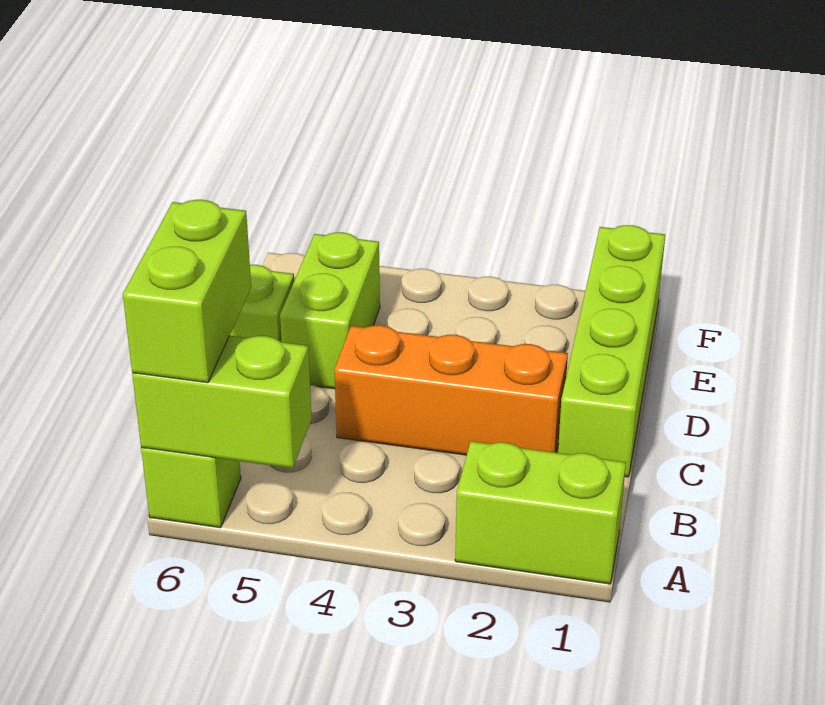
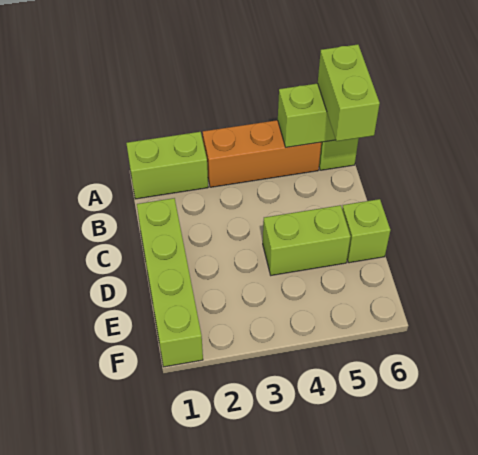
orange 1x3 brick [334,325,568,455] -> orange 1x3 brick moved to [203,120,321,187]
lime 1x2 brick [280,232,380,389] -> lime 1x2 brick turned to [263,205,351,275]

